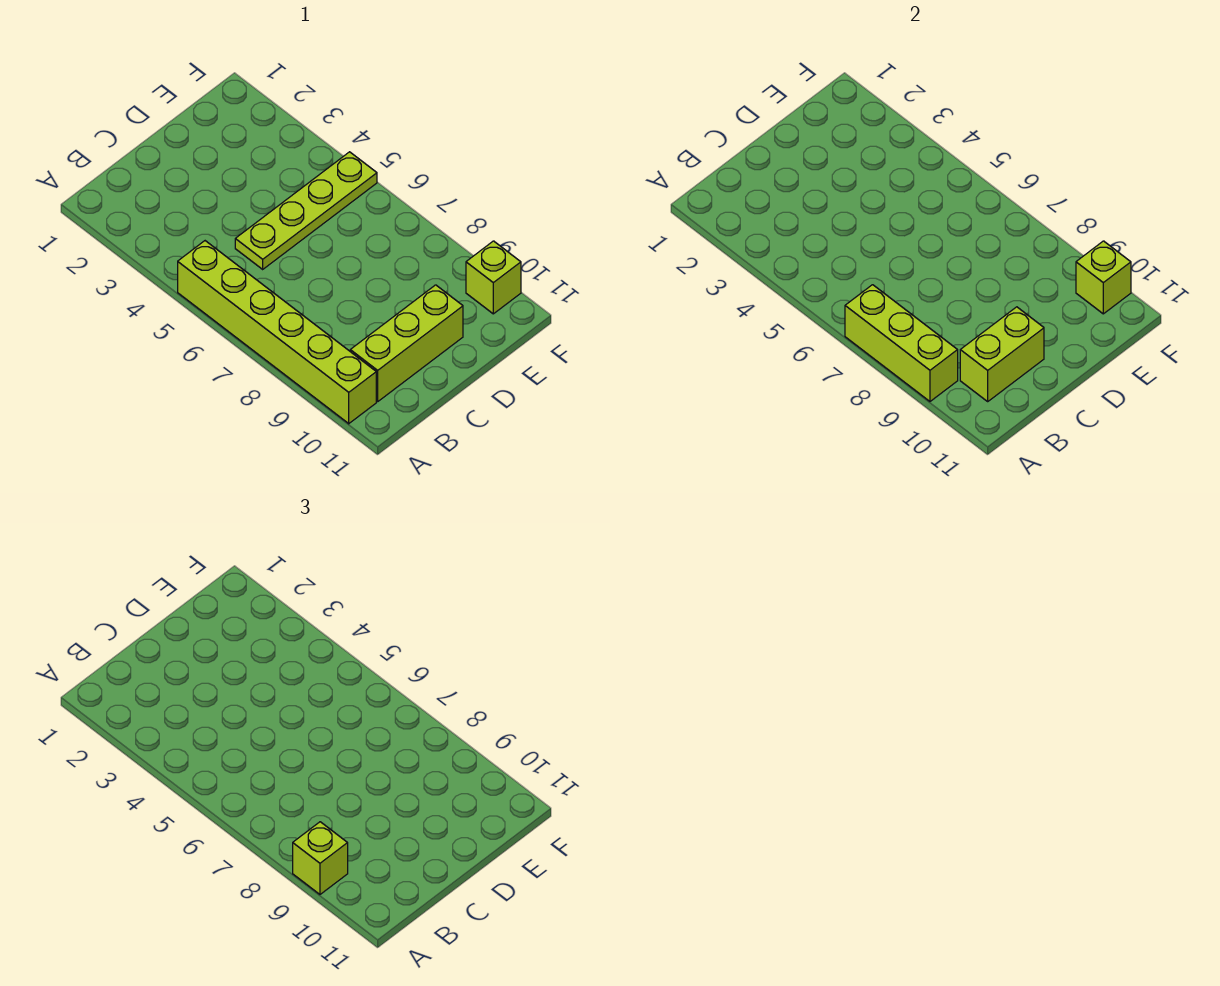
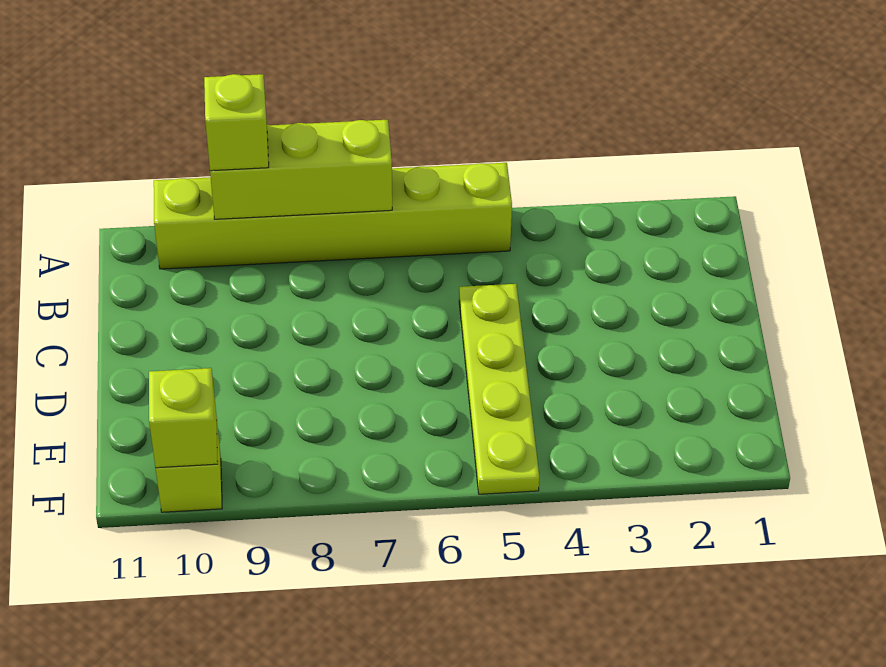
lime 1x3 brick [350,285,463,401] -> none
lime 1x2 brick [960,307,1044,401] -> none

